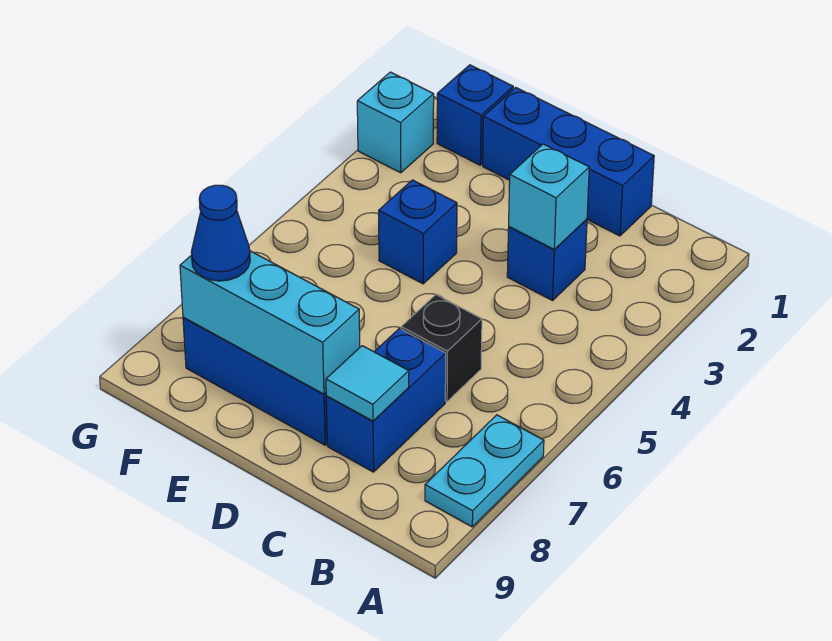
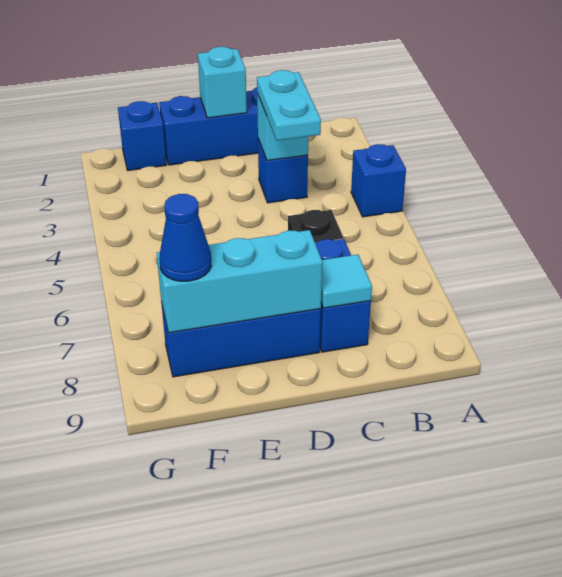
cyan 1x2 plate [425,415,544,527] -> cyan 1x2 plate moved to [257,70,321,141]
blue 1x1 brick [379,180,457,284] -> blue 1x1 brick moved to [351,144,406,217]
cyan 1x1 brick [357,72,434,173] -> cyan 1x1 brick moved to [198,47,247,118]

